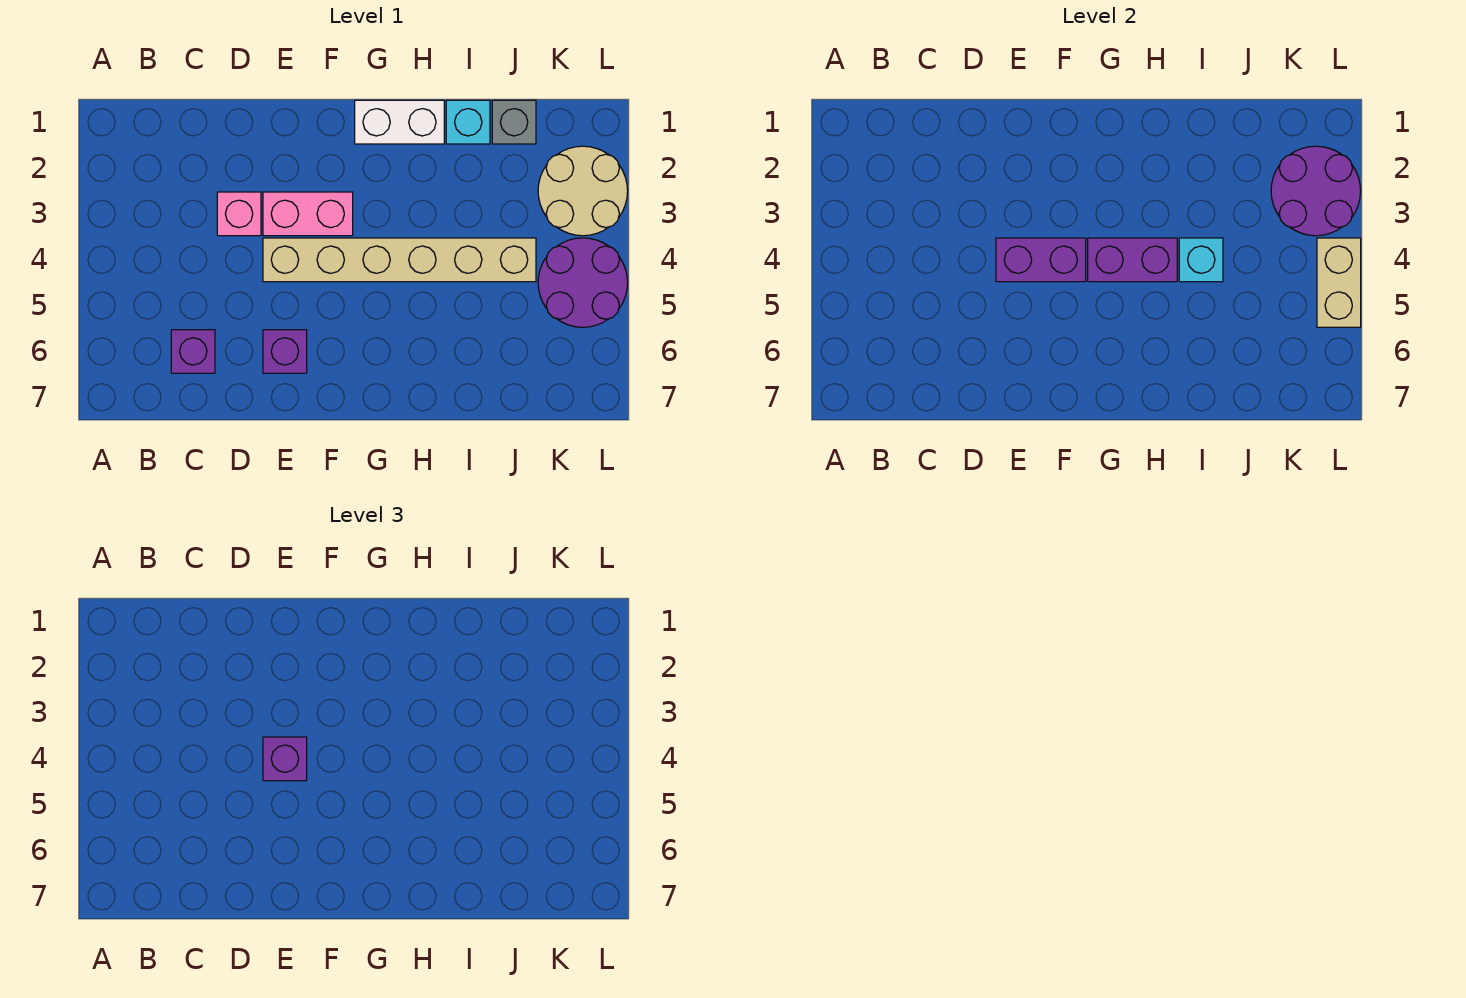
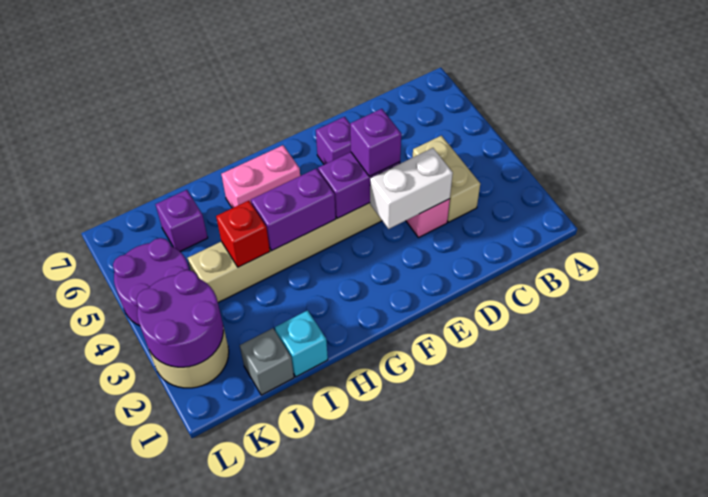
purple 1x1 brick [171,330,215,373] -> purple 1x1 brick moved to [155,190,208,251]
pink 1x2 brick [263,192,353,236] -> pink 1x2 brick moved to [221,145,300,208]
white 1x2 brick [355,100,444,144] -> white 1x2 brick moved to [370,148,453,229]
cyan 1x1 brick [1179,238,1223,282] -> red 1x1 brick [216,201,270,267]
tan 1x2 brick [1317,238,1361,327] -> tan 1x2 brick moved to [413,136,480,222]

